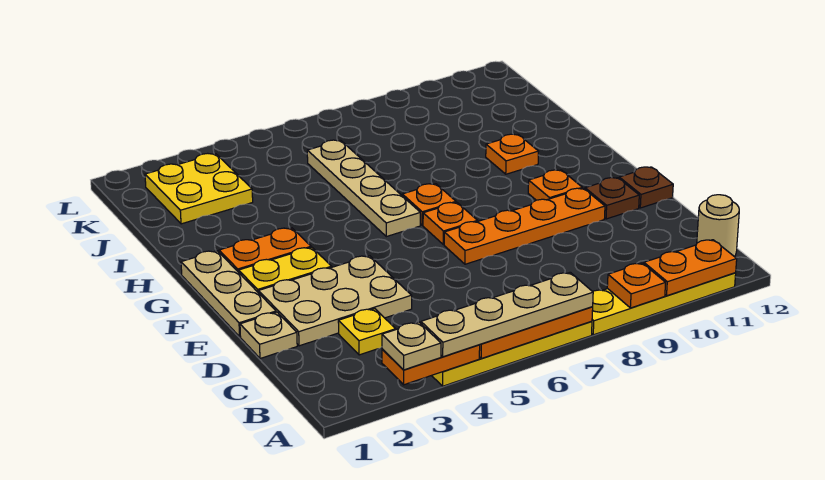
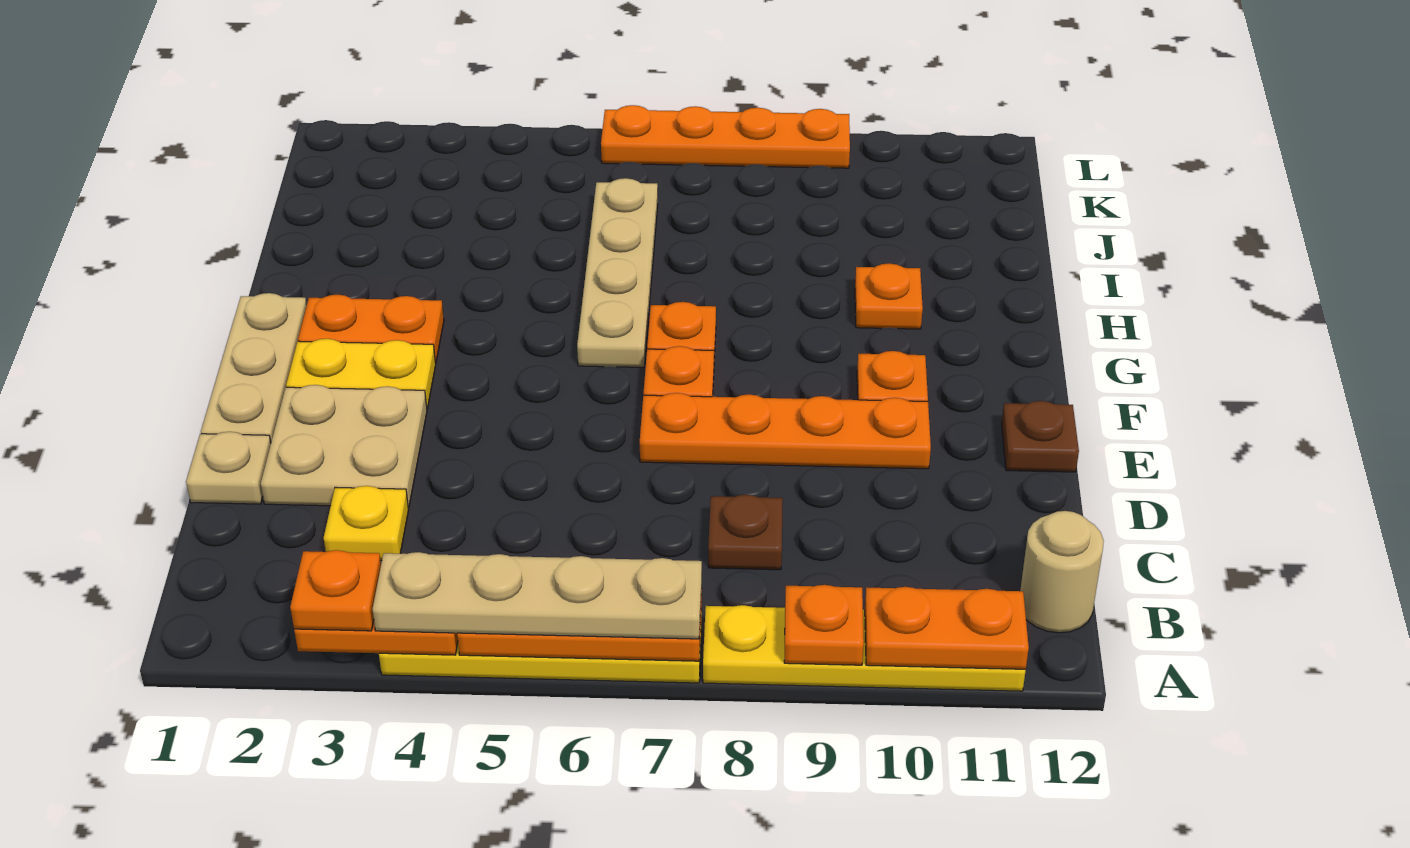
tan 1x1 plate [382,322,441,370] -> orange 1x1 plate [290,550,381,631]
tan 2x3 plate [259,256,412,346] -> tan 2x2 plate [261,385,427,508]
brown 1x1 plate [585,178,639,219] -> brown 1x1 plate moved to [708,495,783,570]
yellow 2x2 plate [145,153,253,224] -> none
none -> orange 1x4 plate [601,105,850,168]

